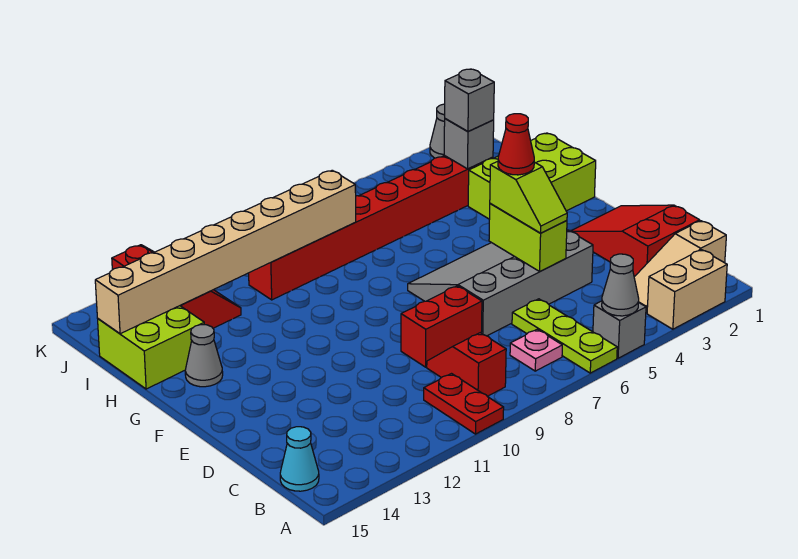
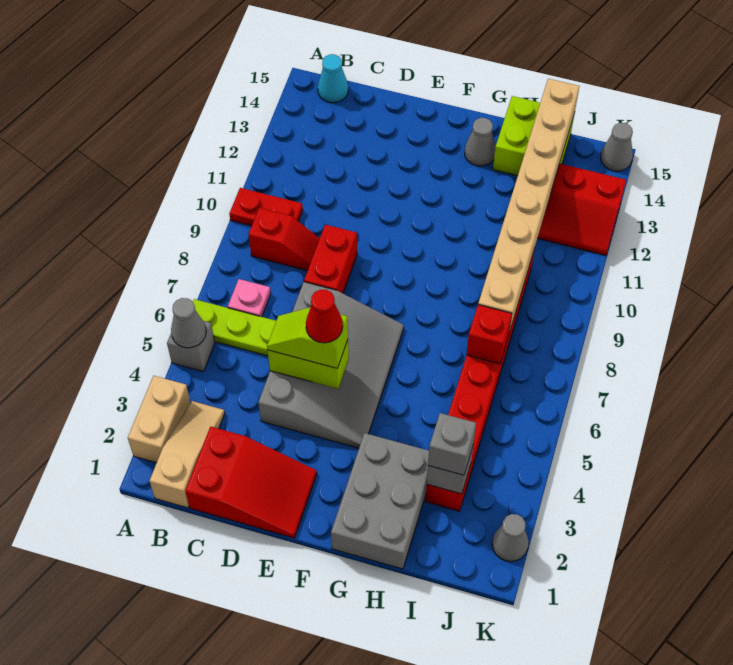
lime 2x3 brick [468,133,596,219] -> grey 2x3 brick [331,433,429,569]
none -> red 1x1 brick [467,305,512,364]
none -> grey 1x1 cone [601,123,633,171]

